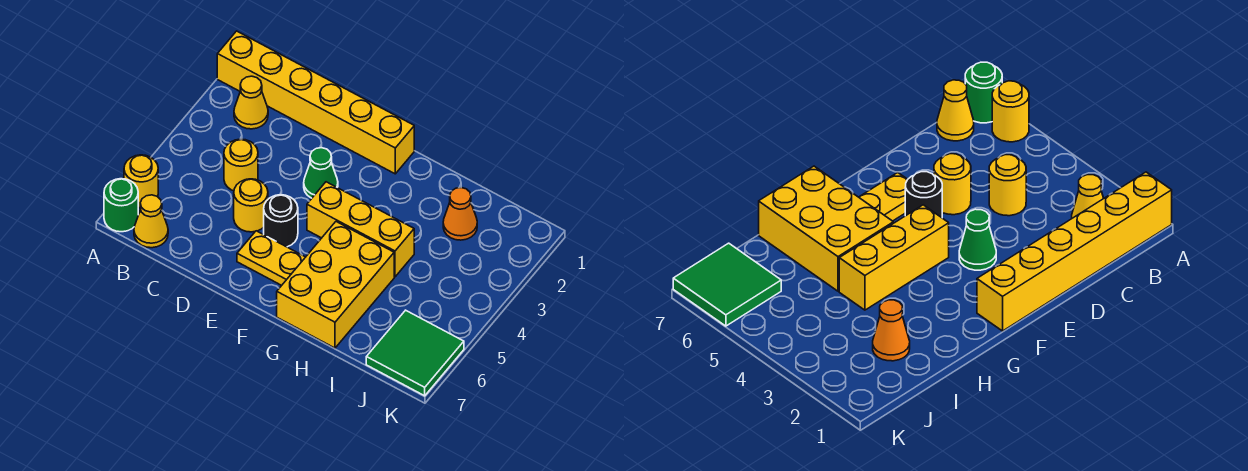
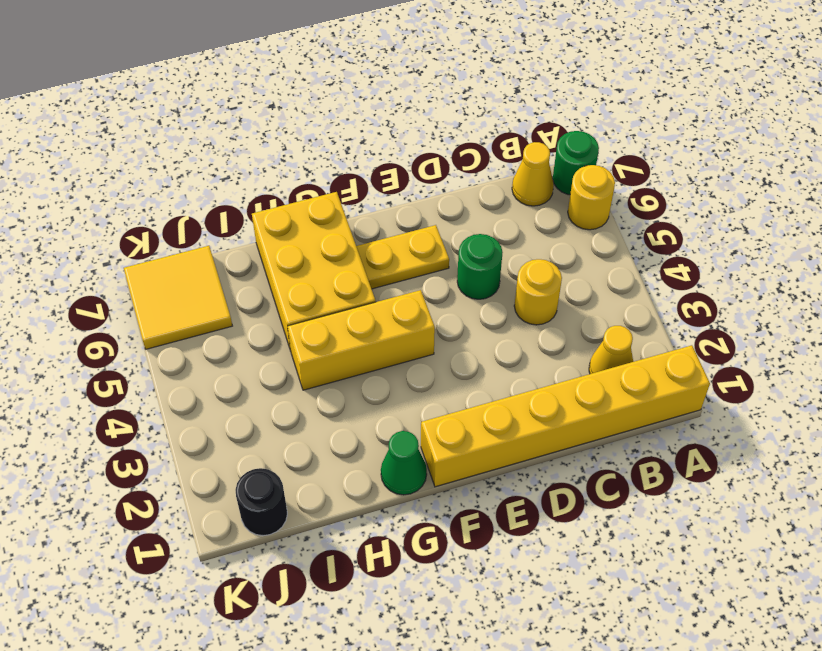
yellow 1x1 round brick [234,179,268,232] -> green 1x1 round brick [457,234,503,299]
green 1x1 cone [304,148,338,198] -> green 1x1 cone moved to [381,431,427,495]
black 1x1 round brick [264,195,298,247] -> black 1x1 round brick moved to [236,468,287,536]
orange 1x1 cone [443,188,477,240] -> none
green 2x2 tile [366,310,464,396] -> yellow 2x2 tile [124,246,232,349]

